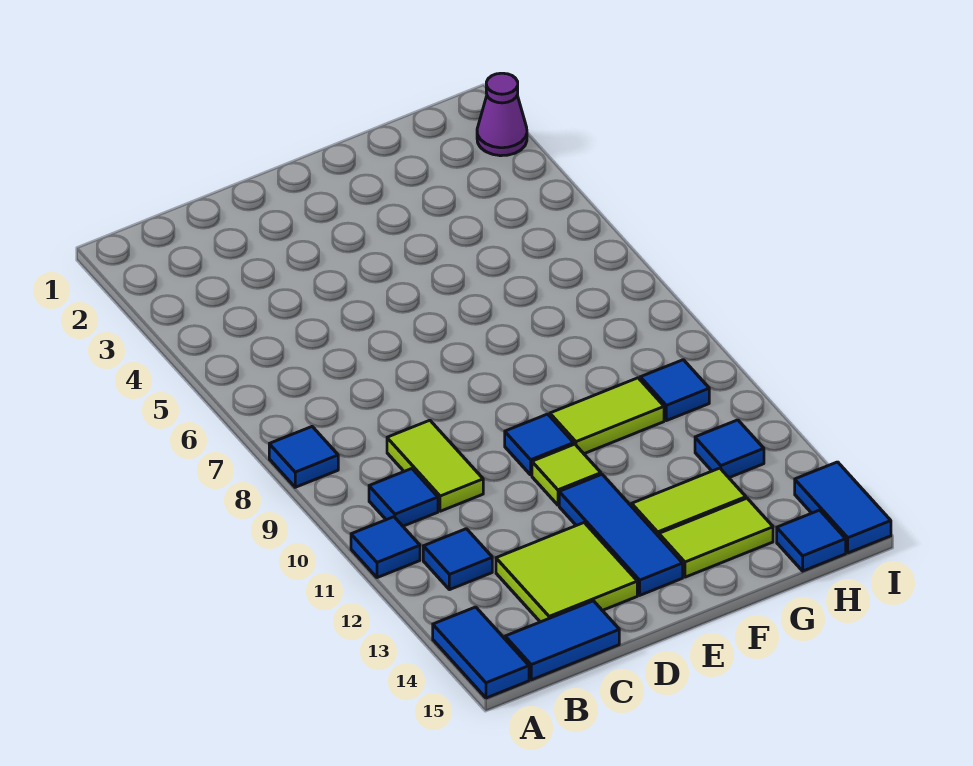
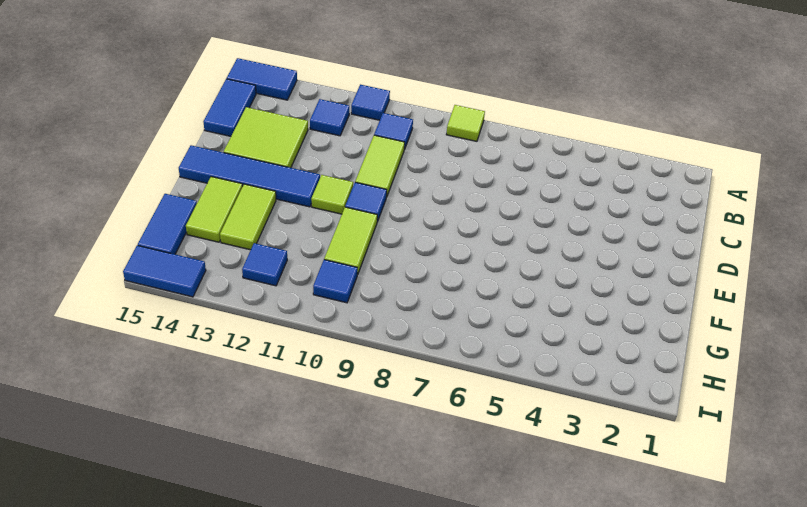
blue 1x1 tile [269,427,338,487] -> lime 1x1 tile [446,105,485,141]
lime 1x2 tile [387,420,483,511] -> lime 1x2 tile turned to [355,135,405,197]
blue 1x3 tile [559,474,683,595] -> blue 1x4 tile [179,145,320,207]
blue 1x1 tile [777,510,846,571] -> blue 1x2 tile [138,194,197,254]
purple 1x1 cone [477,73,527,156] -> none

